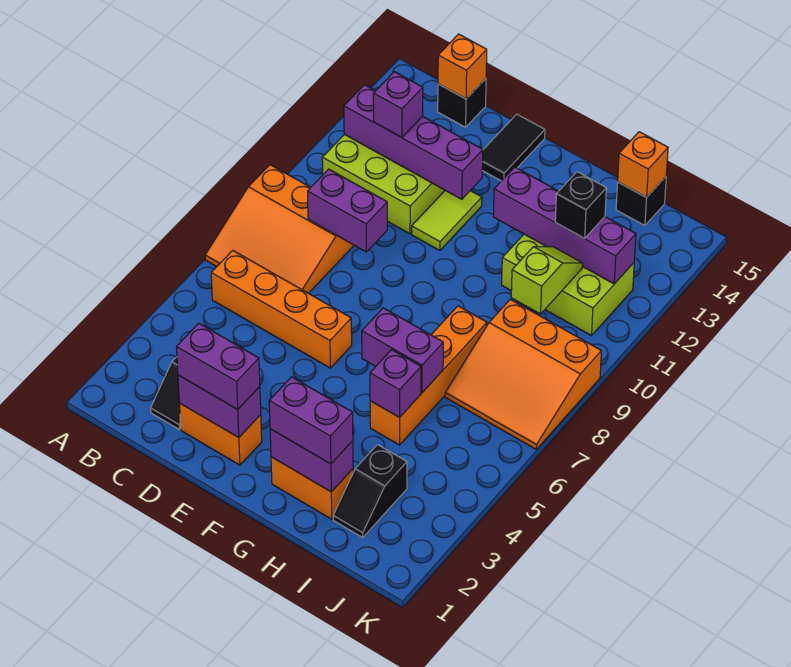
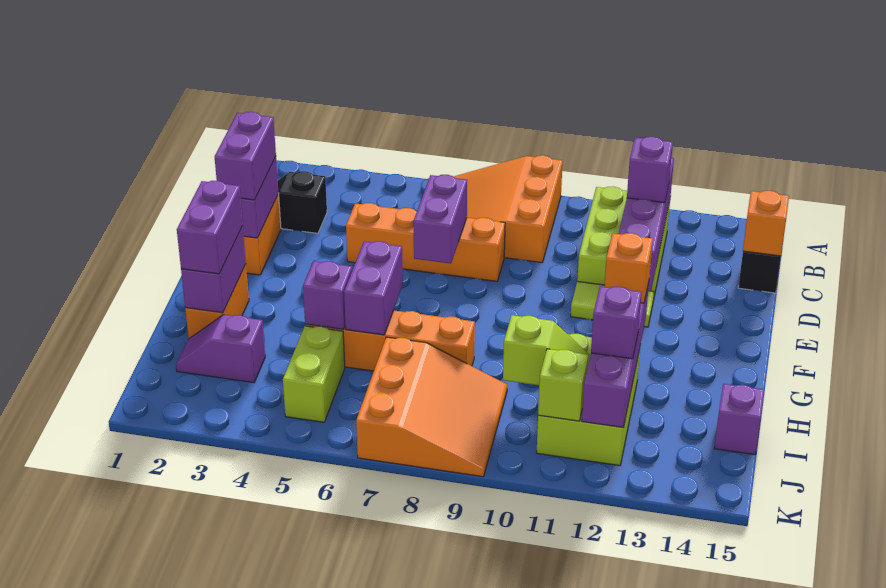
orange 1x4 brick [211,250,352,368] -> orange 1x4 brick turned to [346,203,505,281]
purple 1x2 brick [308,169,387,252] -> purple 1x2 brick moved to [414,175,467,264]
black 1x2 tile [482,114,545,181] -> none
black 1x2 slope [333,445,407,537] -> purple 1x2 slope [176,315,265,383]
none -> lime 1x2 brick [283,326,345,422]
orange 3x3 slope [445,299,601,449] -> orange 3x3 slope turned to [356,337,507,477]
black 1x1 brick [555,172,606,238] -> purple 1x1 brick [591,286,642,359]
black 1x1 brick [616,177,666,226] -> purple 1x1 brick [714,384,764,455]
orange 1x1 brick [618,132,668,197] -> orange 1x1 brick moved to [604,233,653,303]
none -> lime 1x1 brick [538,349,588,421]

